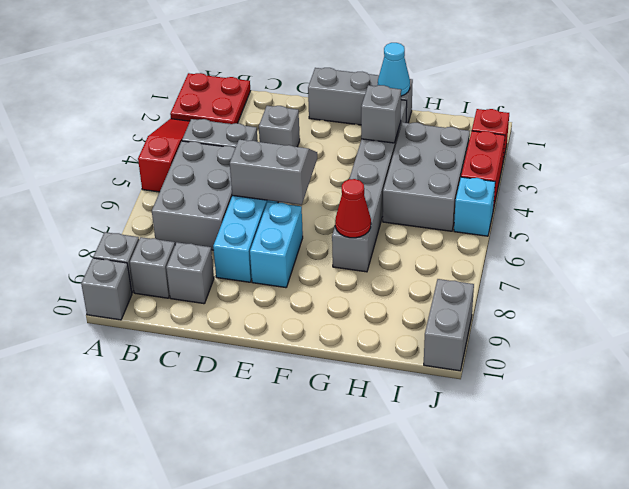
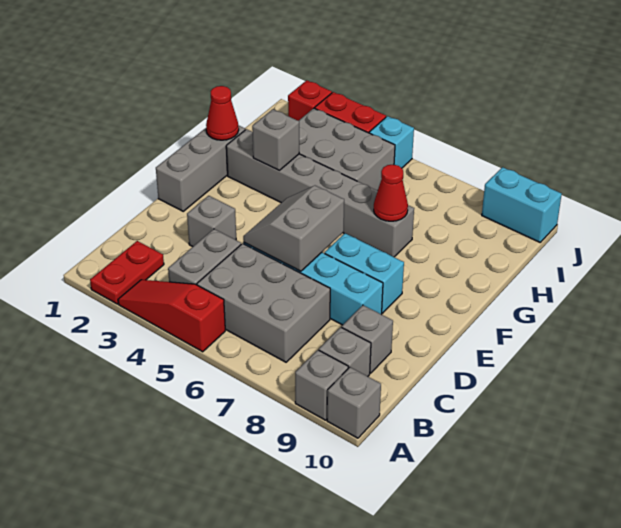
red 2x2 plate [170,73,251,124] -> red 1x2 plate [90,241,164,304]
cyan 1x1 cone [378,43,410,96] -> red 1x1 cone [206,86,239,140]
grey 1x2 brick [424,279,474,371] -> cyan 1x2 brick [482,167,562,242]

